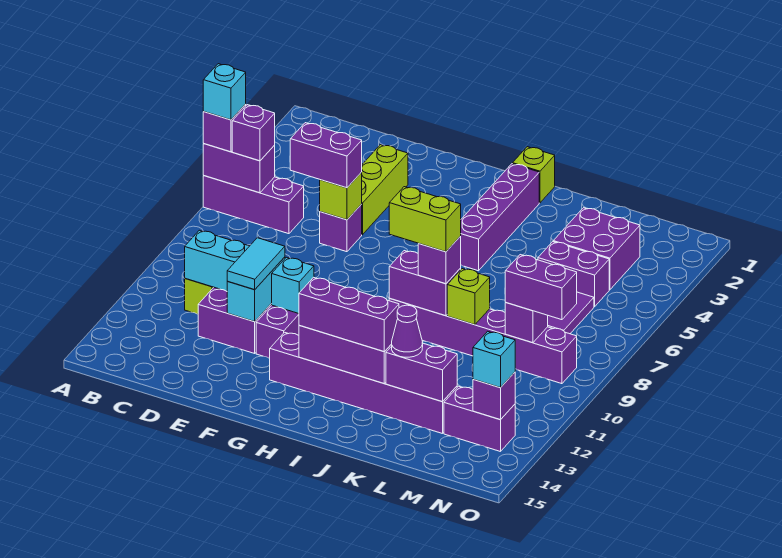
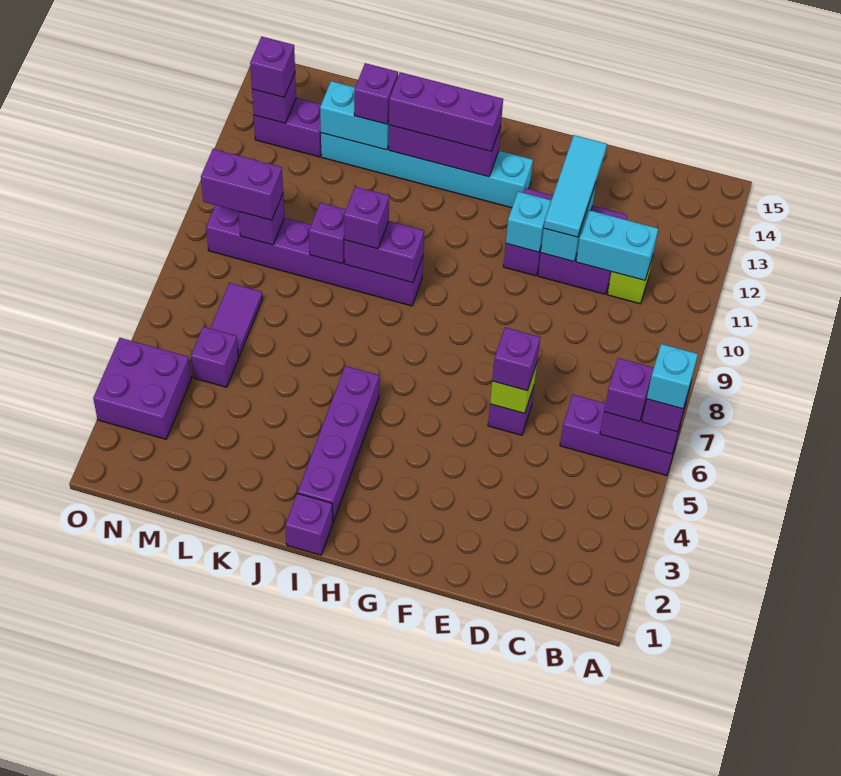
purple 1x2 brick [290,123,362,188] -> purple 1x1 brick [492,327,540,391]
lime 1x3 brick [362,145,408,235] -> none
cyan 1x2 tile [227,238,285,290] -> cyan 1x3 tile [544,135,607,237]
purple 1x6 brick [270,332,457,434] -> cyan 1x6 brick [321,133,533,208]
lime 1x1 brick [513,147,555,203] -> purple 1x1 brick [285,493,333,555]
lime 1x2 brick [389,187,461,252] -> none
lime 1x1 brick [447,269,490,325] -> purple 1x1 brick [309,203,346,264]
purple 1x2 brick [386,343,457,402] -> cyan 1x2 brick [320,81,389,150]
purple 1x1 cone [392,305,423,357] -> purple 1x1 brick [354,63,398,124]
purple 2x2 brick [553,208,640,290] -> purple 2x2 brick moved to [93,338,191,439]
purple 1x2 brick [538,242,609,307] -> purple 1x1 brick [191,327,239,387]
cyan 1x1 brick [473,331,515,388] -> purple 1x1 brick [250,37,295,97]

